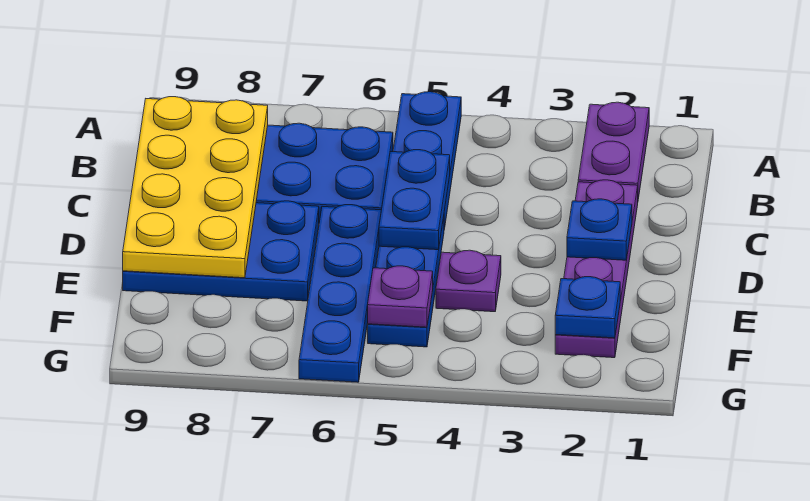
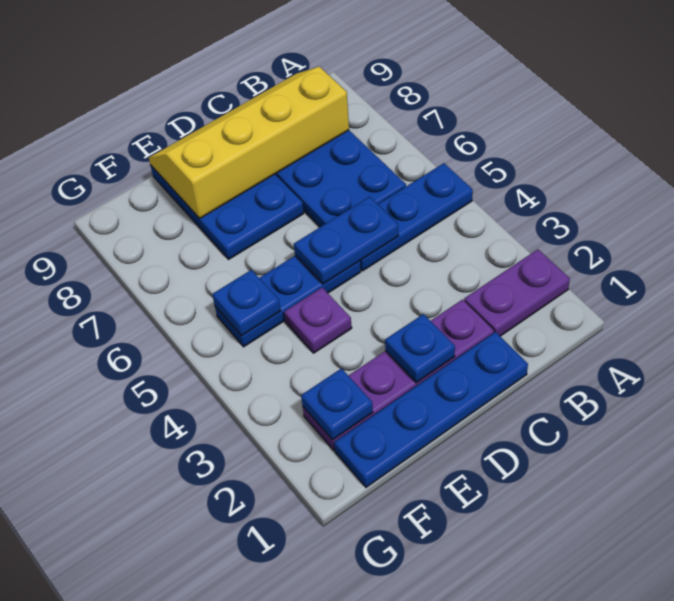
yellow 2x4 plate [123,97,268,278] -> yellow 2x4 slope [149,67,349,219]
blue 1x4 plate [299,205,381,382] -> blue 1x4 plate moved to [334,332,528,487]
purple 1x1 plate [368,266,433,327] -> blue 1x1 plate [212,270,281,336]

